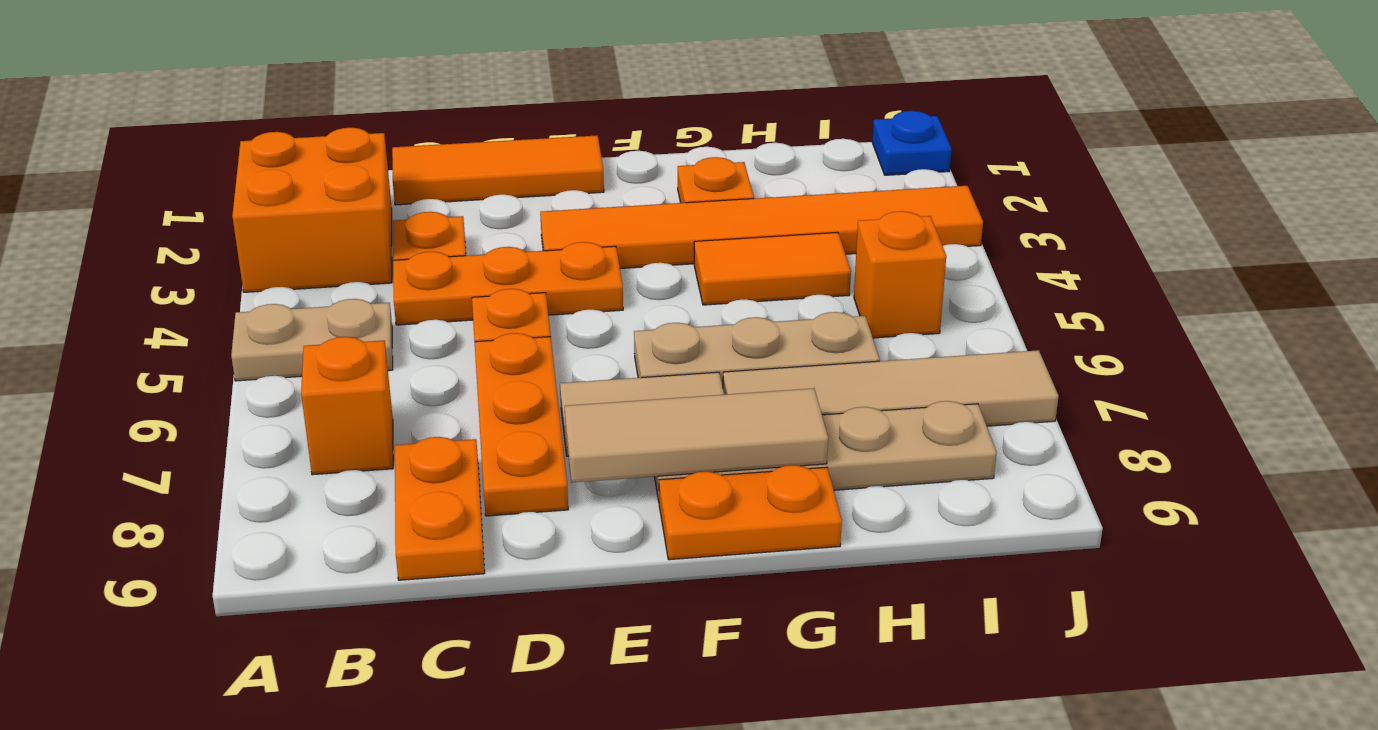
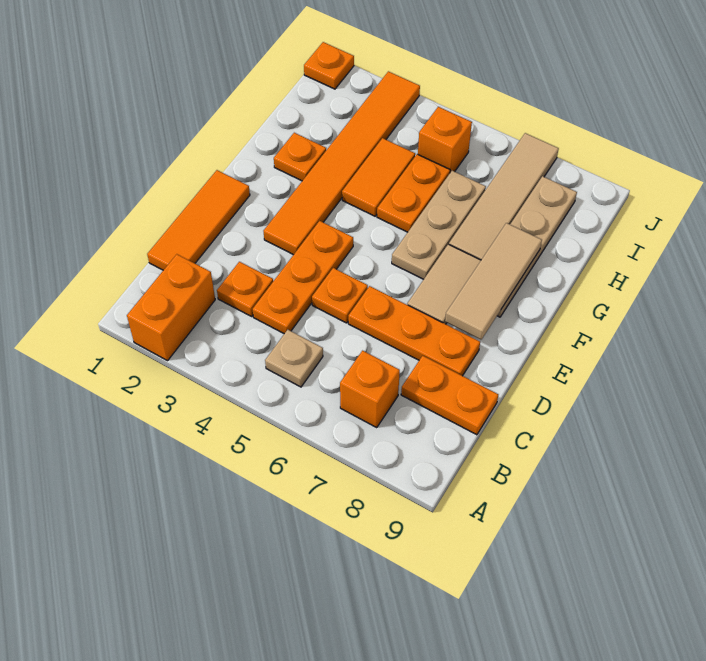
orange 2x2 brick [232,128,392,292] -> orange 1x2 brick [127,254,215,361]
tan 1x2 plate [231,299,393,381] -> tan 1x1 plate [265,330,323,387]
orange 1x2 plate [659,465,842,560] -> orange 1x2 plate moved to [377,154,450,232]
blue 1x1 plate [872,111,951,175] -> orange 1x1 plate [304,42,354,89]

